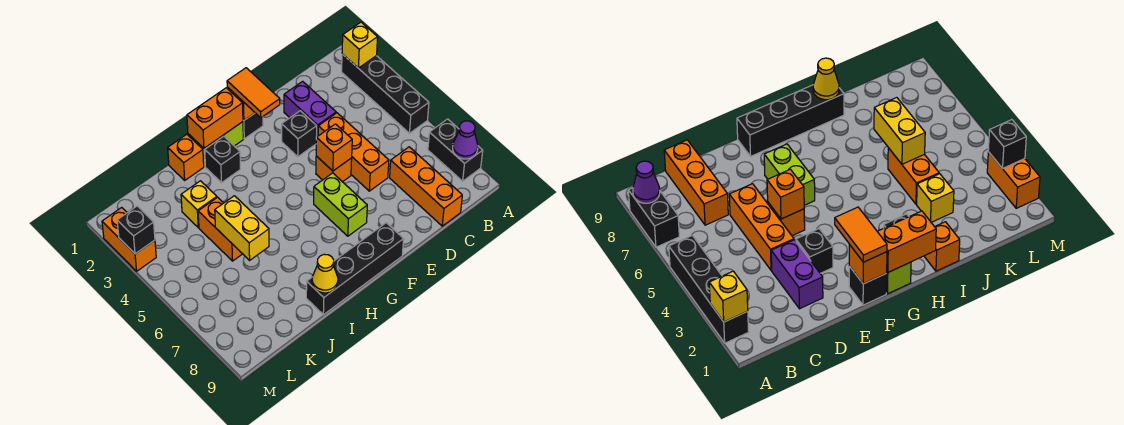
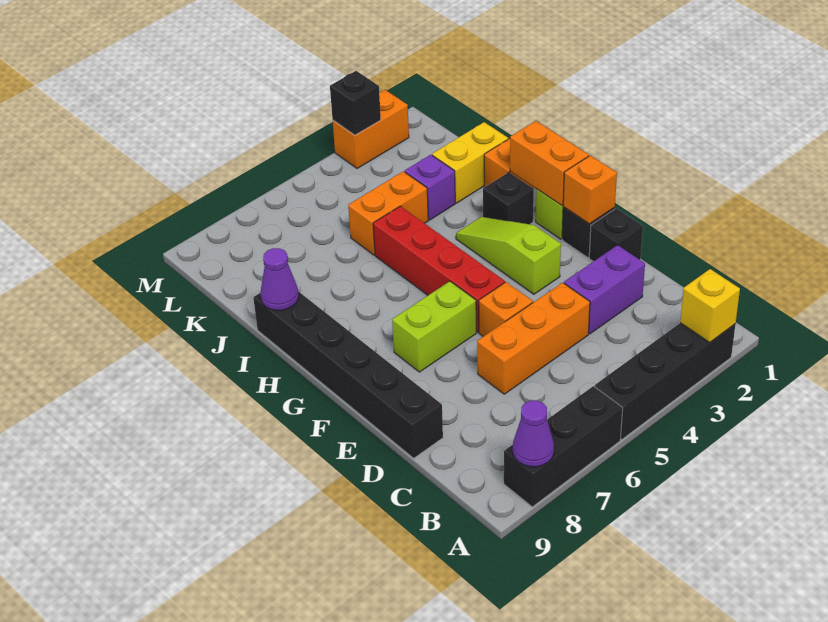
black 1x2 brick [428,119,483,181] -> black 1x3 brick [504,386,623,507]
orange 1x3 brick [390,147,462,226] -> none
black 1x1 brick [282,111,317,157] -> black 1x1 brick moved to [589,208,643,261]
orange 1x1 brick [316,124,352,171] -> none
orange 1x2 tile [227,68,280,118] -> none
none -> lime 1x3 slope [456,217,561,294]
none -> red 1x4 brick [373,206,505,332]
black 1x4 brick [306,223,404,315] -> black 1x6 brick [253,291,443,458]
yellow 1x1 cone [312,254,338,293] -> purple 1x1 cone [260,248,299,310]
yellow 1x1 brick [181,181,217,227] -> purple 1x1 brick [405,155,455,220]
yellow 1x2 brick [215,196,269,260] -> yellow 1x2 brick moved to [432,122,508,203]

